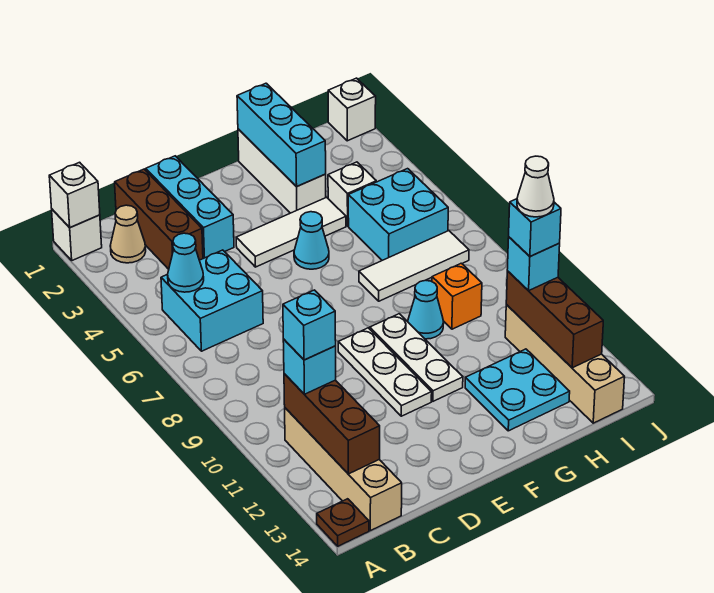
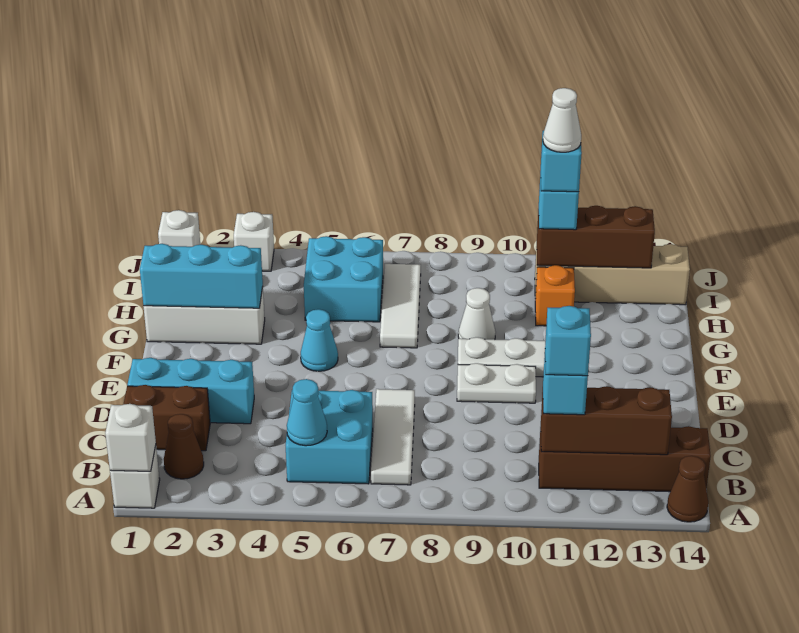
brown 1x1 plate [317,499,369,546] -> brown 1x1 cone [667,456,708,522]
tan 1x1 cone [110,205,146,263] -> brown 1x1 cone [164,414,204,479]
tan 1x4 brick [285,408,402,531] -> brown 1x4 brick [539,426,711,492]
brown 1x3 brick [115,169,203,269] -> brown 1x2 brick [123,385,210,451]
white 1x3 tile [236,197,346,267] -> white 1x3 tile moved to [371,389,415,485]
white 1x3 plate [338,328,432,416] -> white 1x2 plate [457,363,536,403]
cyan 1x1 cone [408,280,444,339] -> white 1x1 cone [458,288,496,340]
cyan 2x2 plate [465,349,570,431] -> none
white 1x1 brick [328,162,376,226] -> white 1x1 brick moved to [234,212,274,271]
orange 1x1 brick [432,263,482,329] -> orange 1x1 brick moved to [535,265,575,326]

